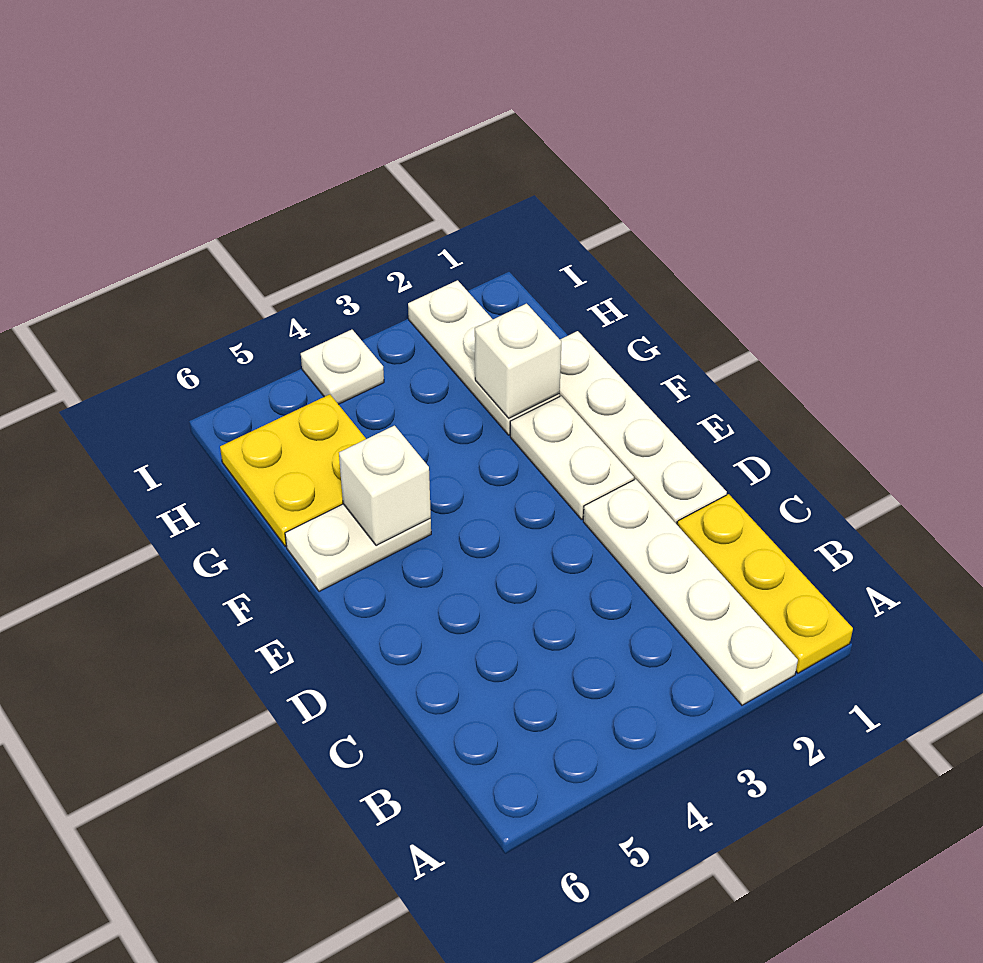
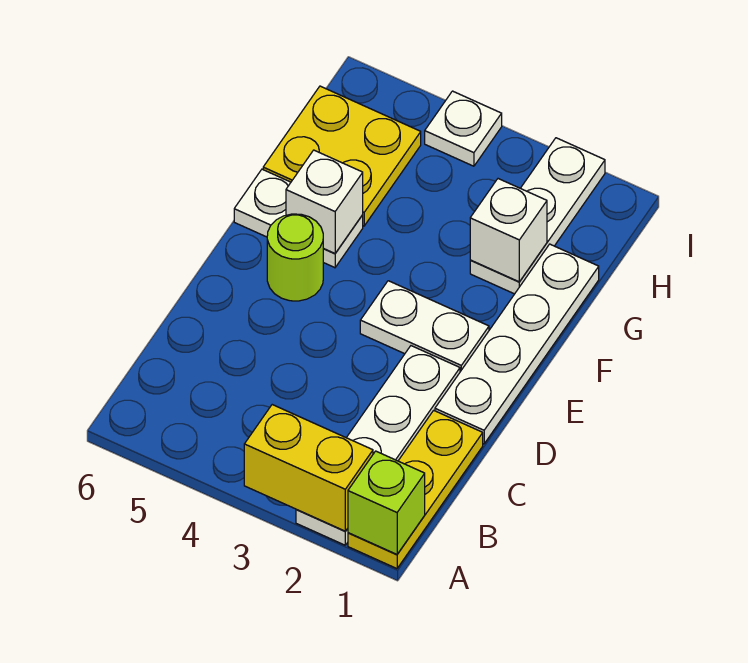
none -> lime 1x1 brick [348,451,425,555]
none -> yellow 1x2 brick [244,405,373,531]
white 1x2 plate [510,396,634,520] -> white 1x2 plate turned to [360,281,489,372]
none -> lime 1x1 round brick [267,214,323,301]

